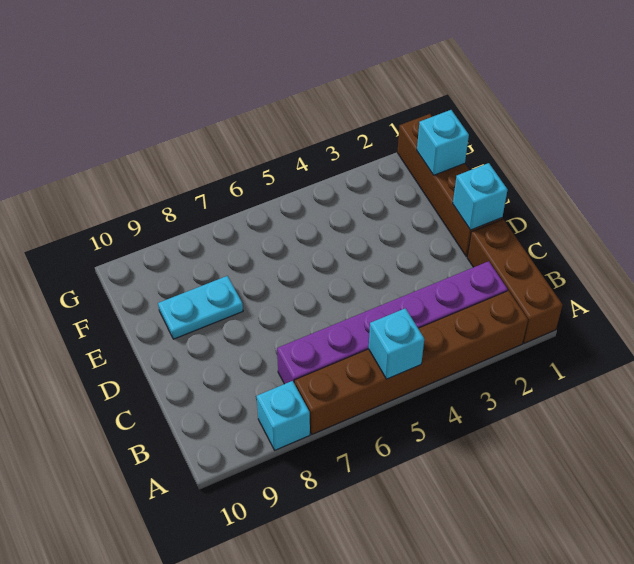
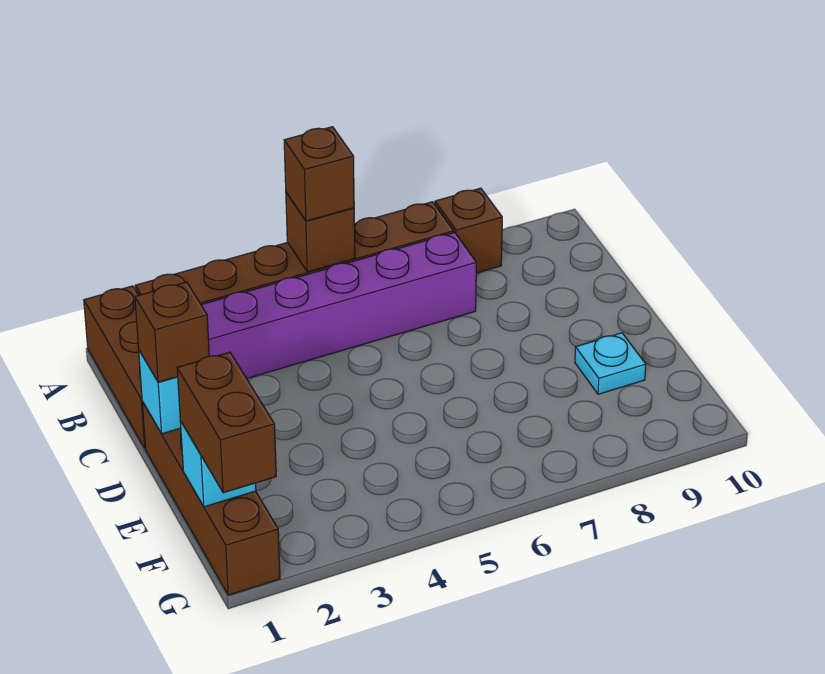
cyan 1x1 brick [369,308,424,379] -> brown 1x1 brick [286,192,355,272]
none -> brown 1x1 brick [284,127,354,221]
cyan 1x1 brick [257,381,310,450] -> brown 1x1 brick [435,188,502,273]
none -> brown 1x1 brick [135,282,209,382]
cyan 1x2 plate [158,276,243,339] -> cyan 1x1 plate [575,333,646,394]
none -> brown 1x2 brick [177,352,276,493]

